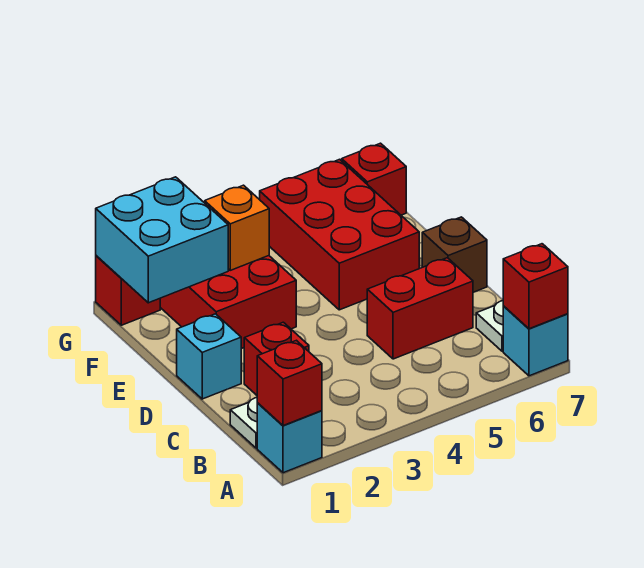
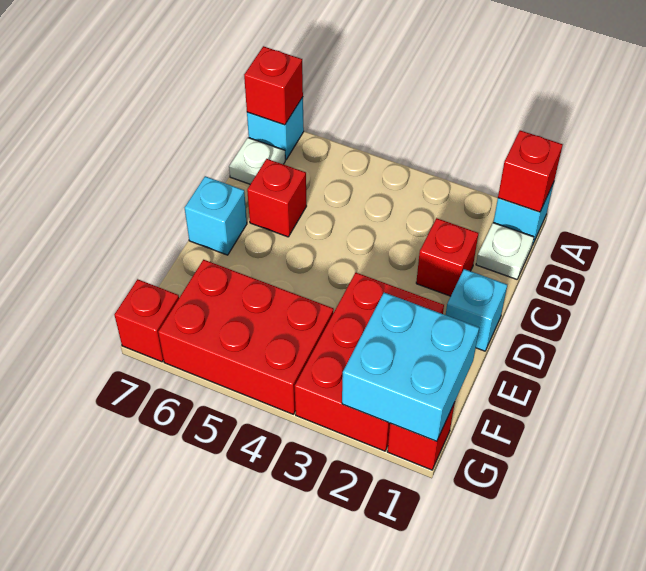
red 1x2 brick [367,258,473,359] -> red 1x1 brick [247,159,306,237]
brown 1x1 brick [422,217,487,292] -> cyan 1x1 brick [185,176,247,255]
red 2x3 brick [260,159,419,310] -> red 2x3 brick turned to [158,260,334,414]
orange 1x1 brick [205,185,269,270] -> none

